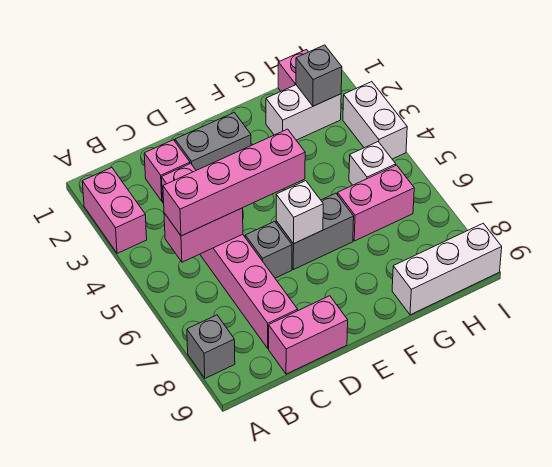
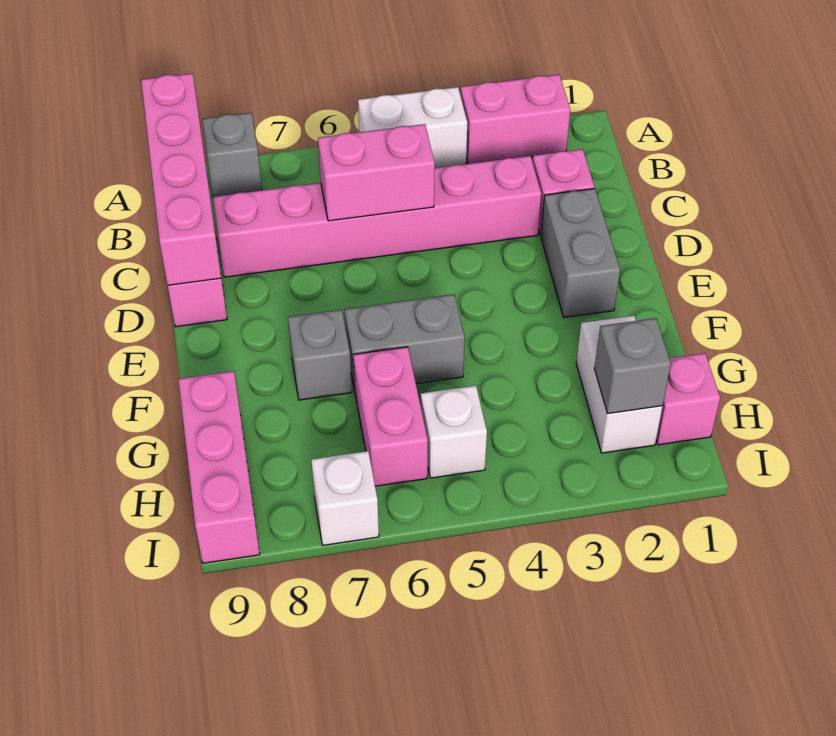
pink 1x2 brick [164,208,243,262] -> pink 1x2 brick turned to [318,124,435,221]
pink 1x4 brick [163,129,305,236] -> pink 1x4 brick moved to [141,73,221,285]
grey 1x1 brick [245,222,292,278] -> grey 1x1 brick moved to [288,310,352,400]
grey 1x2 brick [276,193,354,270] -> grey 1x2 brick turned to [345,294,465,390]
white 1x1 brick [276,181,323,244] -> white 1x1 brick moved to [311,451,379,545]
white 1x3 brick [392,223,502,315] -> pink 1x3 brick [178,371,260,563]
white 1x2 brick [343,82,407,159] -> white 1x2 brick moved to [358,87,467,168]

